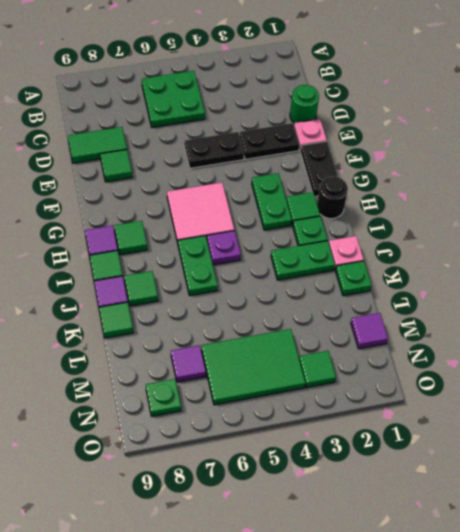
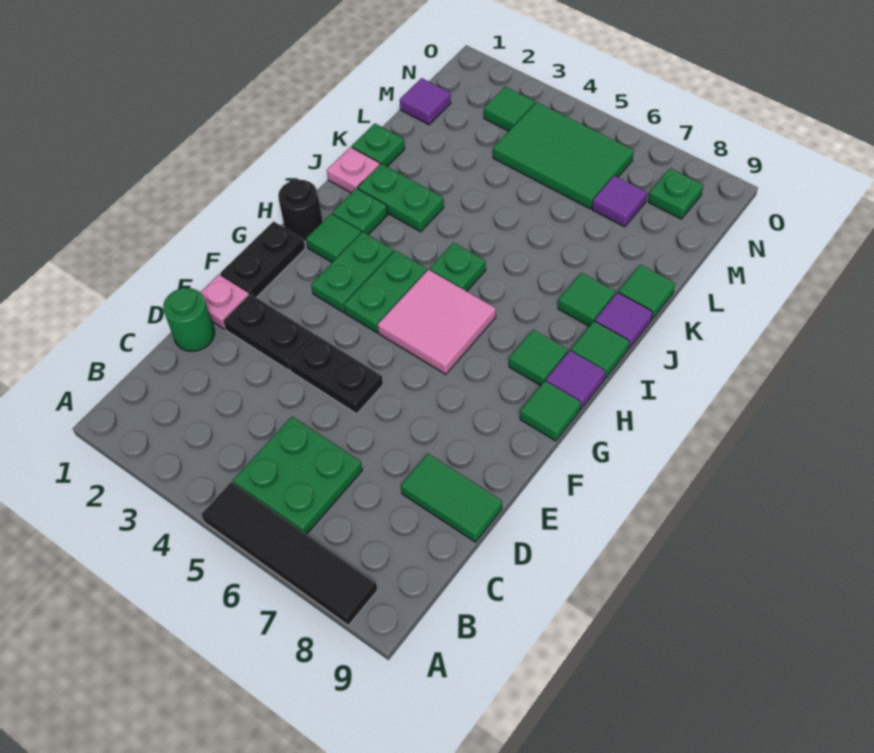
none -> black 1x4 tile [201,482,377,625]
green 1x1 tile [100,150,132,182] -> green 1x1 tile moved to [520,381,581,441]
purple 1x1 plate [207,231,241,265] -> green 1x1 plate [430,243,486,291]
green 1x2 plate [178,236,218,296] -> green 1x2 plate moved to [344,251,427,333]

